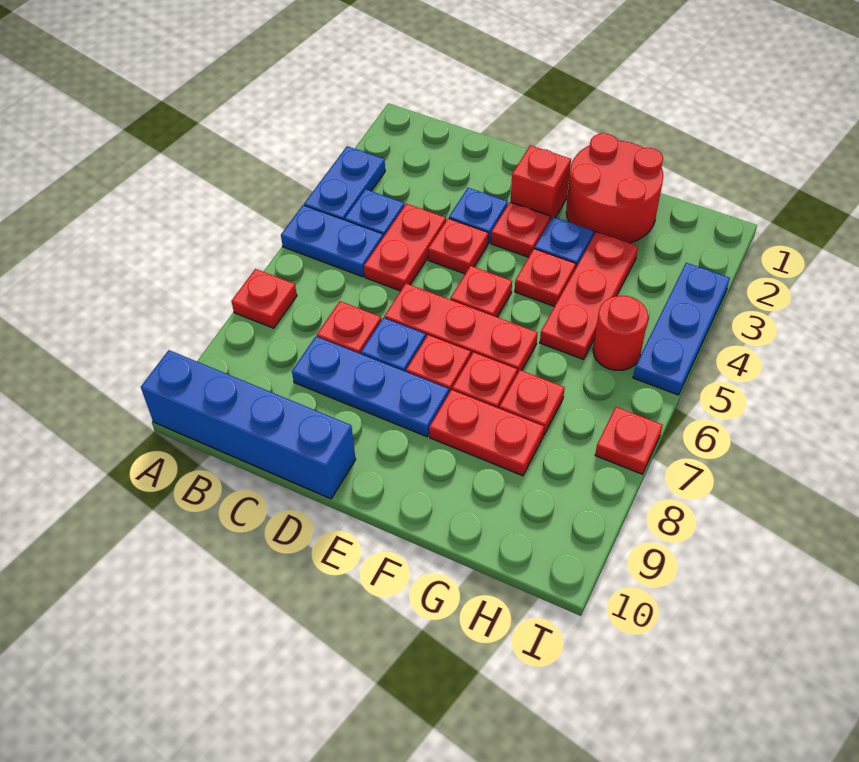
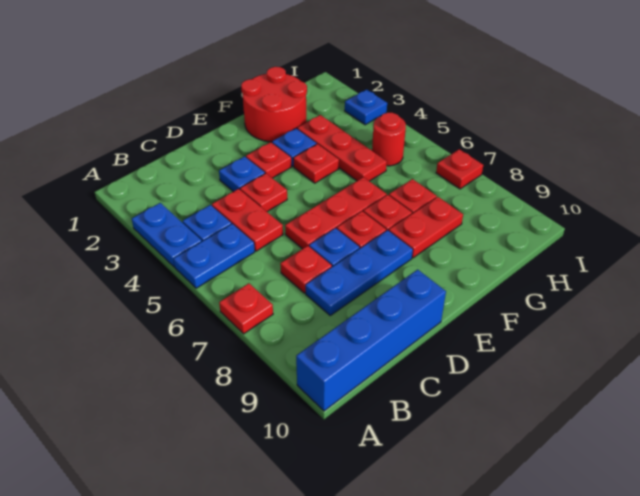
red 1x1 brick [511,145,571,220] -> none
red 1x1 plate [450,266,512,317] -> none
blue 1x3 plate [633,263,730,395] -> blue 1x1 plate [345,90,387,125]

